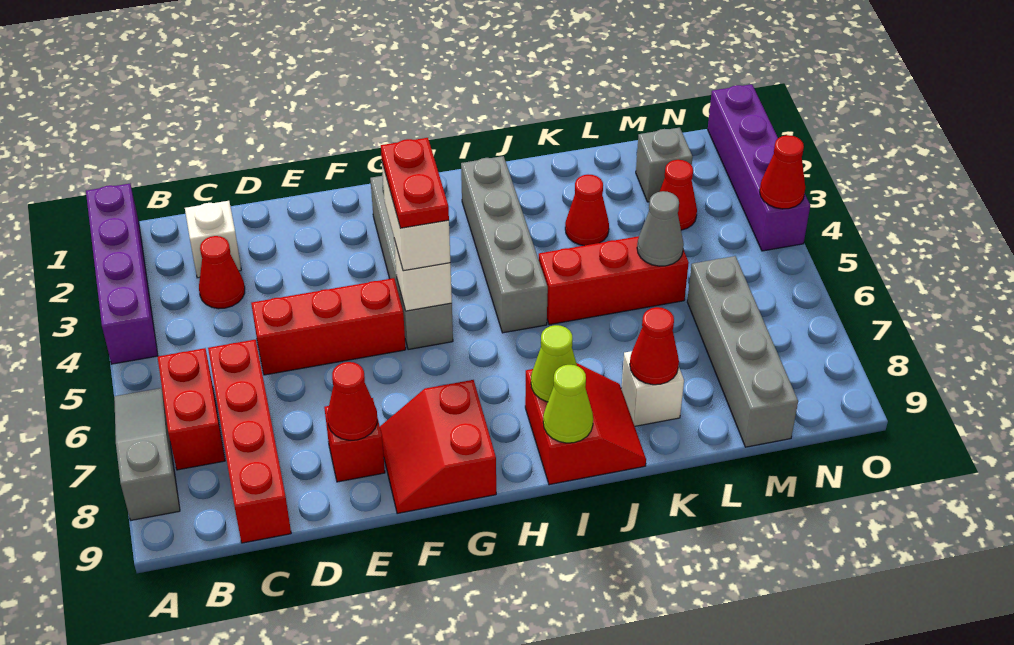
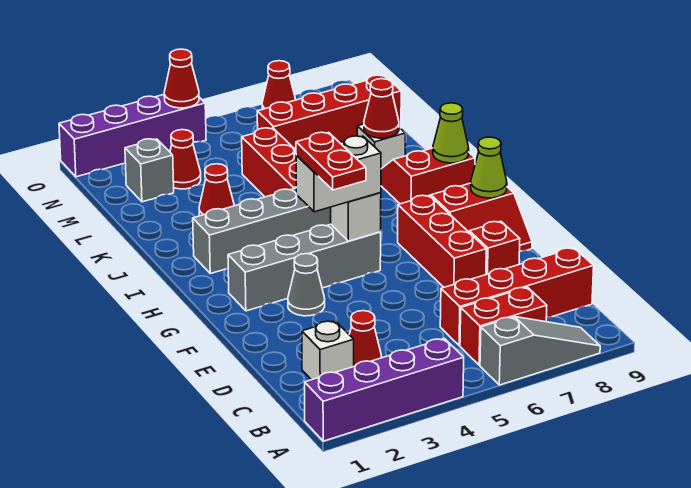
grey 1x3 slope [114,388,180,520] -> grey 1x3 slope turned to [480,317,600,385]
red 1x3 brick [251,278,406,375] -> red 1x3 brick moved to [398,195,486,287]
red 1x1 cone [327,362,377,440] -> red 1x1 cone moved to [262,61,296,109]
red 1x2 plate [381,138,449,228] -> red 1x2 plate turned to [296,132,366,190]
lime 1x1 cone [531,325,577,402] -> lime 1x1 cone moved to [471,137,507,198]
grey 1x1 cone [637,191,684,266] -> grey 1x1 cone moved to [288,254,325,316]
grey 1x4 brick [687,256,798,447] -> red 1x4 brick [257,75,401,150]

